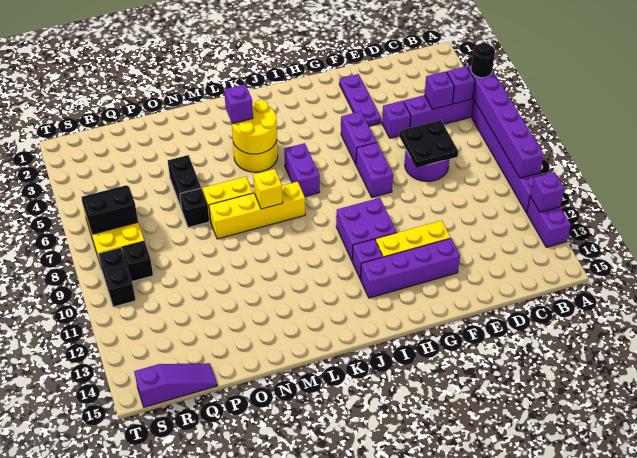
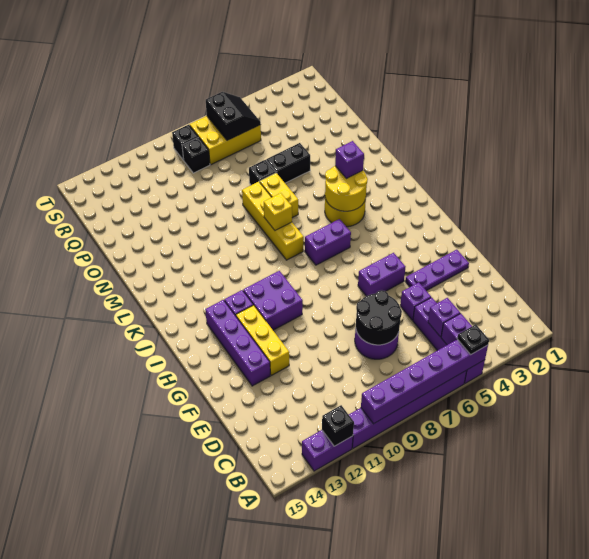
black 1x1 round brick [471,43,495,78] -> black 1x1 plate [457,324,489,354]
purple 1x1 brick [530,172,564,212] -> black 1x1 brick [322,405,354,446]
black 2x2 plate [399,120,458,168] -> black 2x2 round brick [356,290,402,345]
purple 1x2 brick [356,143,393,197] -> none
purple 1x3 slope [134,363,217,407] -> none
black 1x2 brick [98,248,136,307] -> black 1x1 brick [172,125,198,160]

